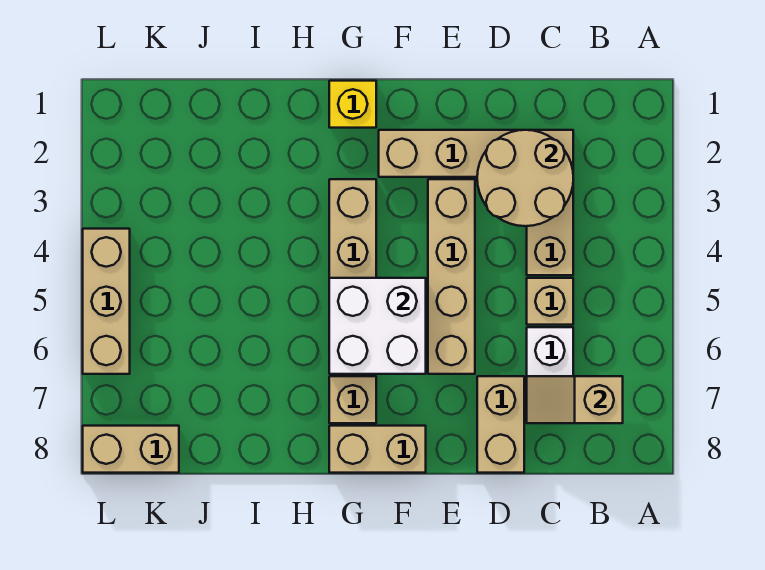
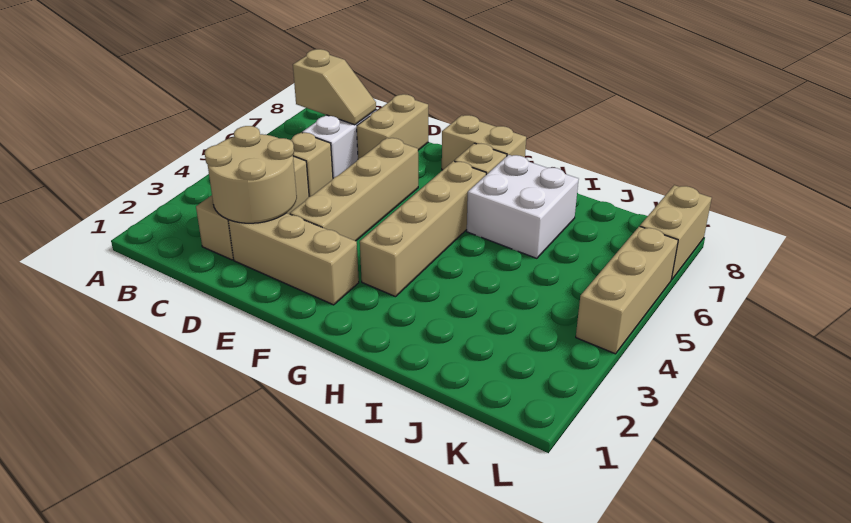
white 2x2 brick [329,278,426,374] -> white 2x2 brick moved to [467,155,579,258]
yellow 1x1 brick [329,81,376,128] -> none
tan 1x2 brick [83,426,179,473] -> tan 1x2 brick turned to [640,185,712,280]

